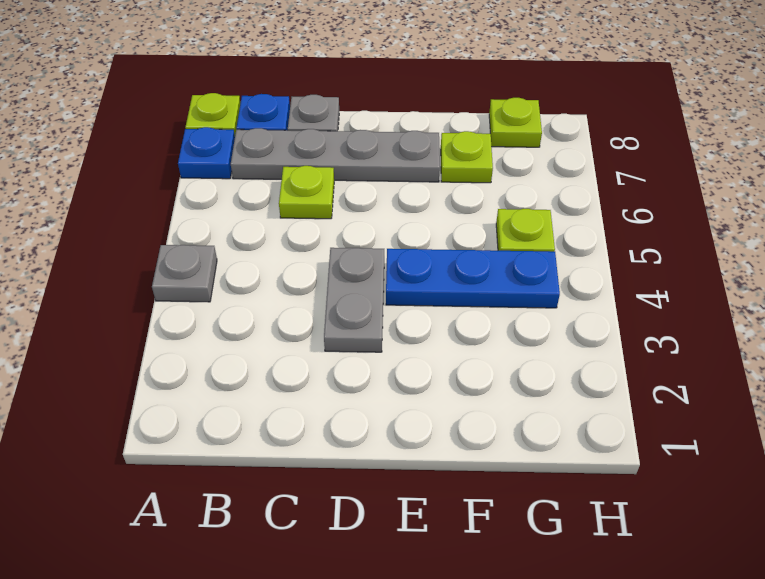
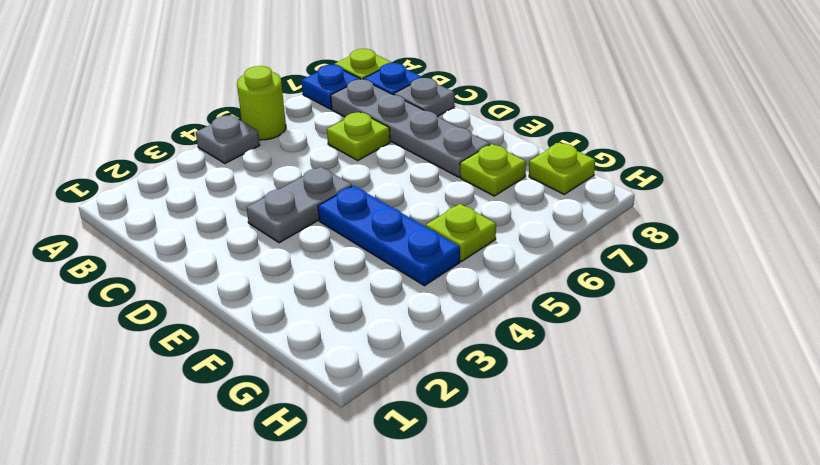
none -> lime 1x1 round brick [237,66,286,140]

